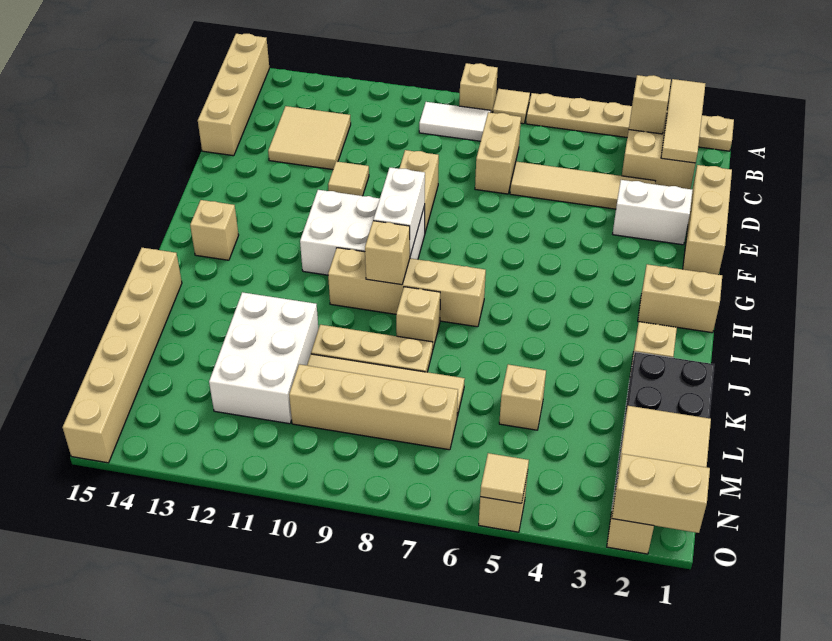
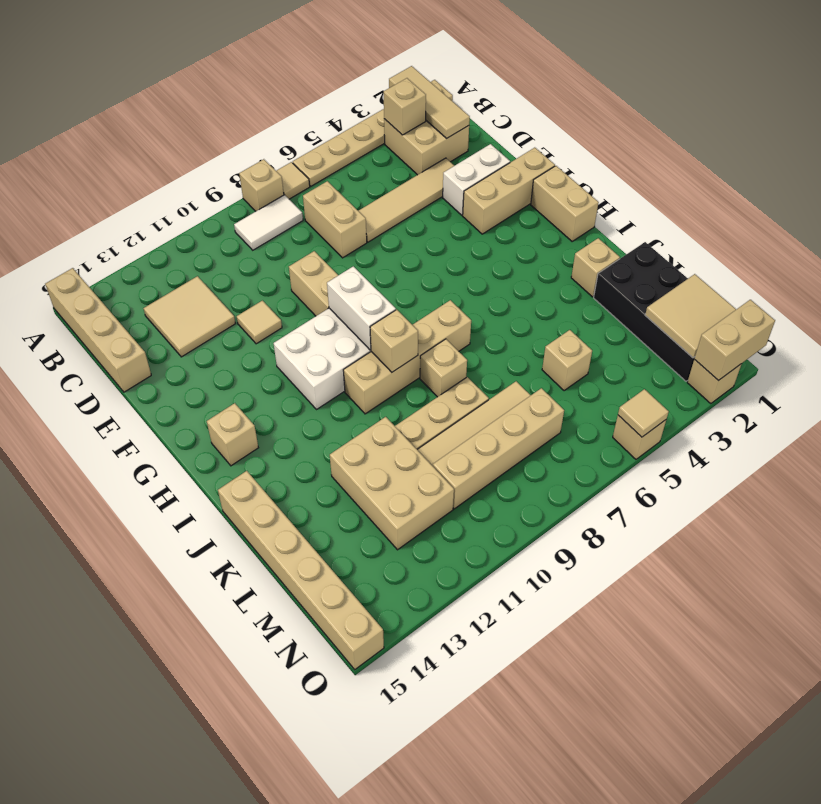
tan 1x3 brick [683,165,732,275] -> tan 1x3 brick turned to [463,148,555,234]
tan 1x2 brick [638,264,722,333] -> tan 1x2 brick turned to [531,166,599,241]
white 2x3 brick [209,292,318,424] -> tan 2x3 brick [330,417,454,550]

